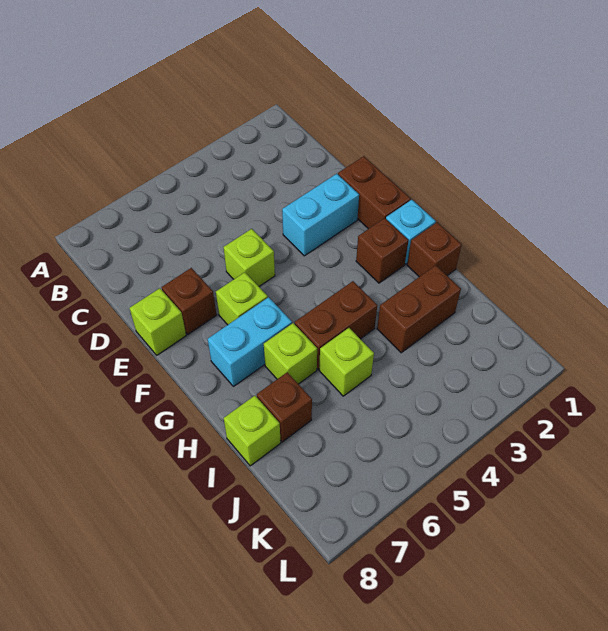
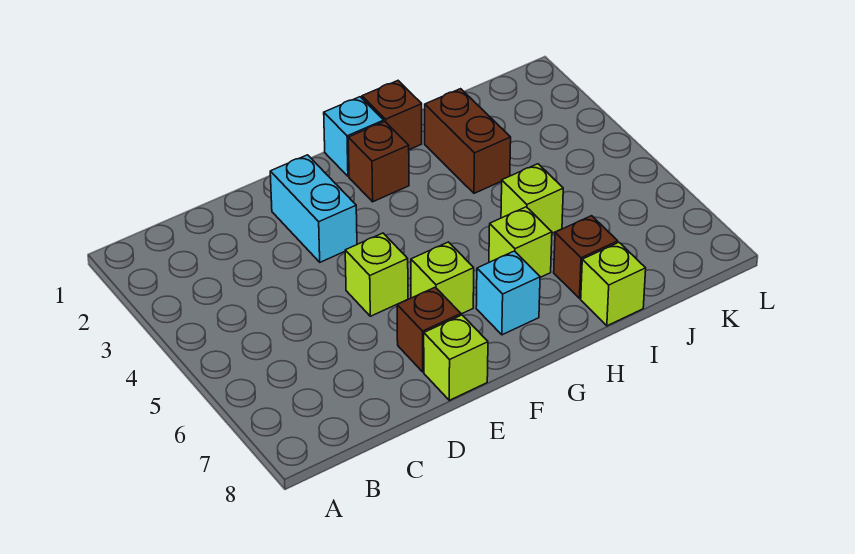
brown 1x2 brick [338,156,411,229] -> none
cyan 1x2 brick [208,297,292,386] -> cyan 1x1 brick [476,251,540,335]
brown 1x2 brick [295,281,377,369] -> none

